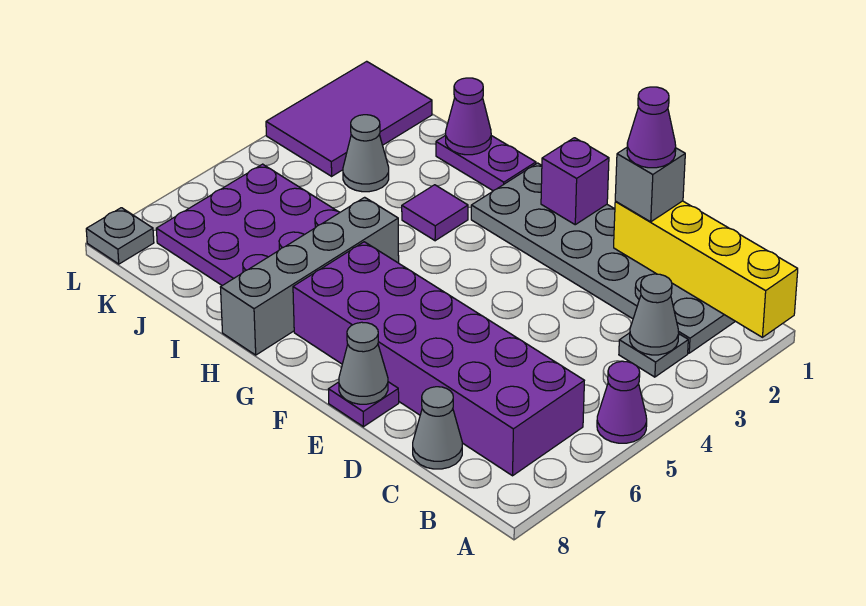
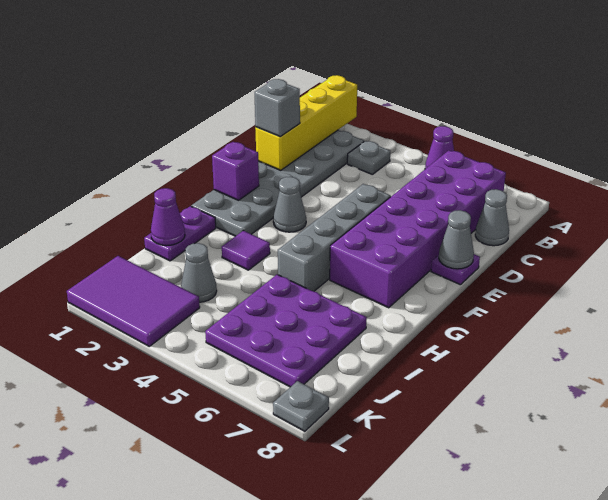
grey 1x1 cone [630,274,679,355] -> grey 1x1 cone moved to [273,177,306,232]
purple 1x1 cone [627,87,676,168] -> none
grey 1x4 brick [221,197,399,355] -> grey 1x4 brick turned to [278,184,391,291]

